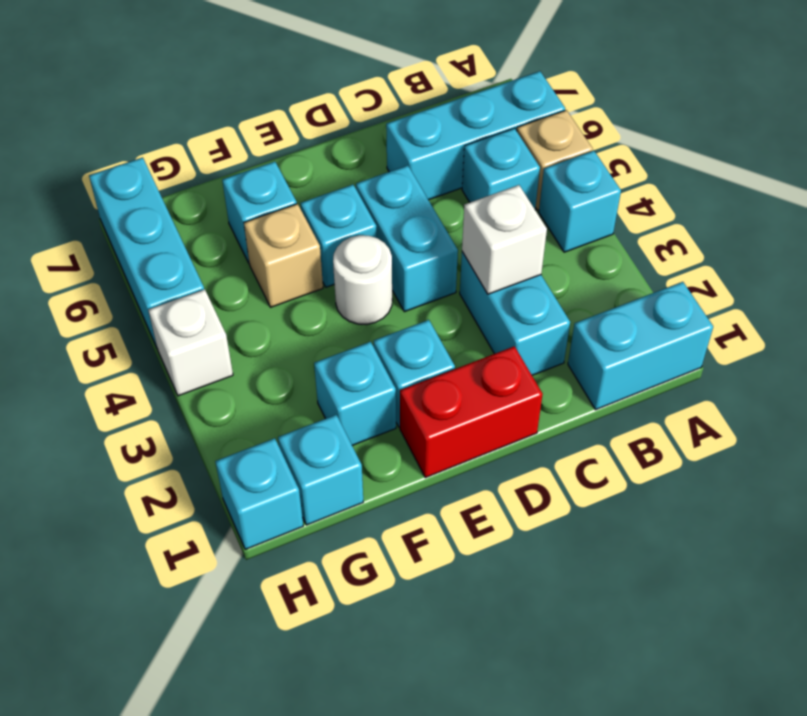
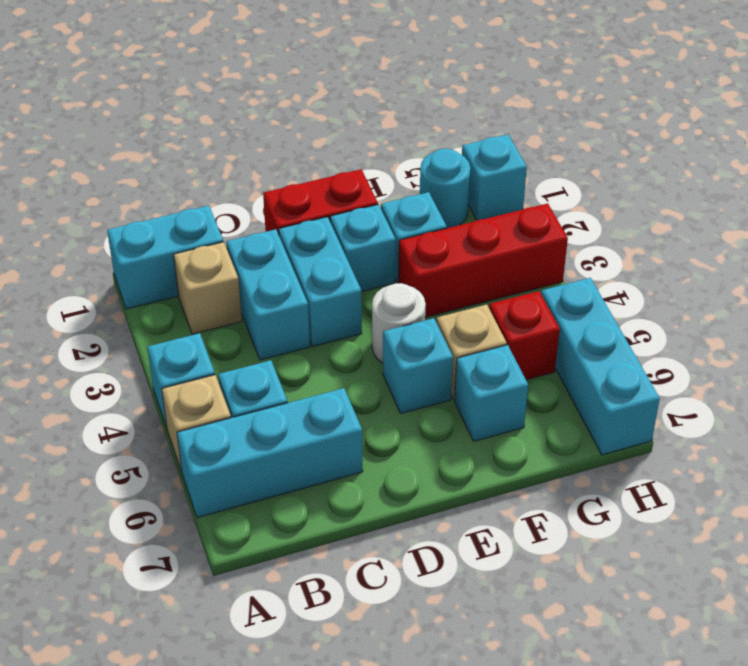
none -> tan 1x1 brick [174,242,242,334]
white 1x1 brick [462,185,547,294] -> none
cyan 1x2 brick [356,165,458,312] -> cyan 1x2 brick moved to [279,217,362,346]
none -> red 1x3 brick [398,203,568,317]
cyan 1x1 brick [278,415,363,525] -> cyan 1x1 round brick [420,149,470,228]
none -> red 1x1 brick [489,291,560,380]
white 1x1 brick [148,289,233,396] -> none

